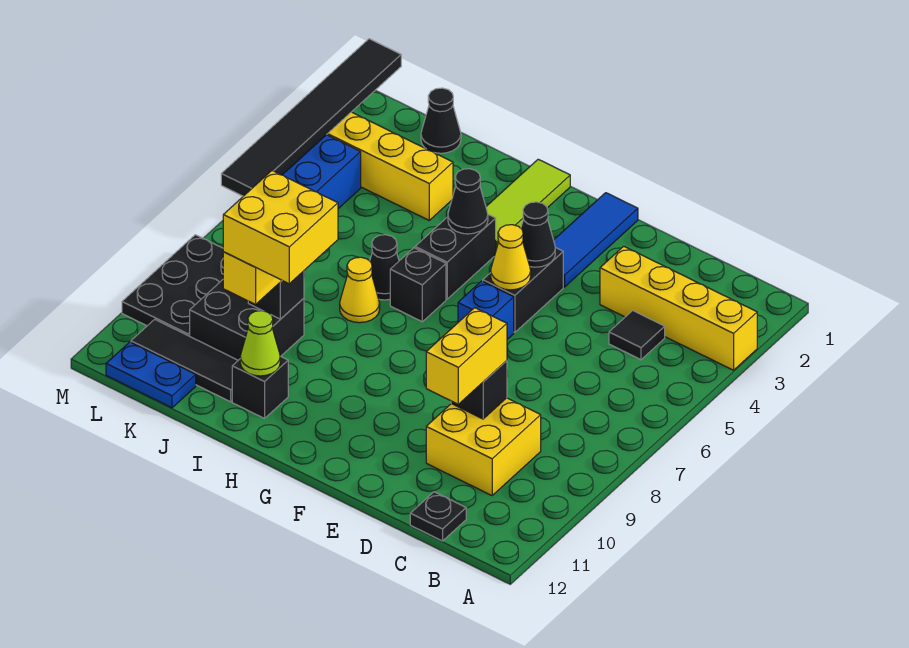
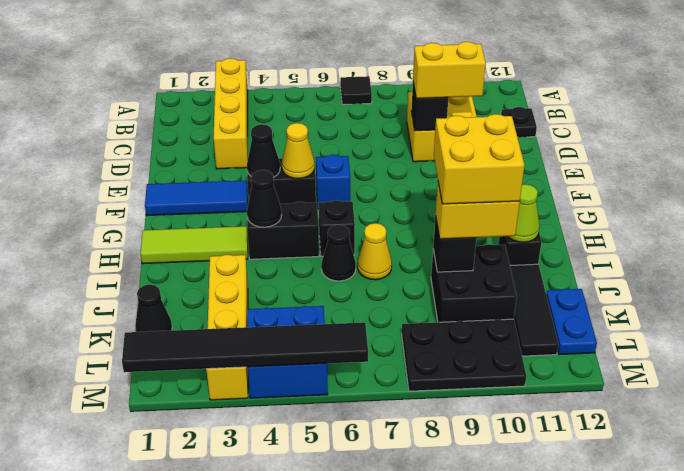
black 1x1 tile [609,310,665,360] -> black 1x1 tile moved to [340,76,372,105]

